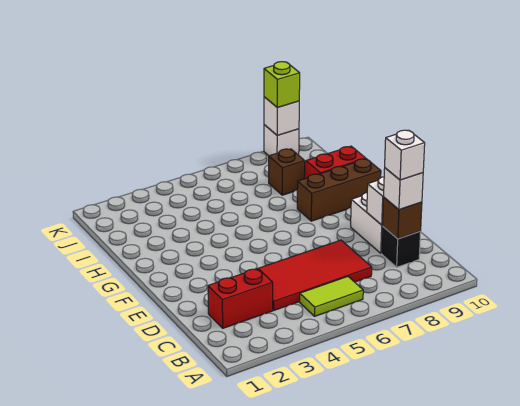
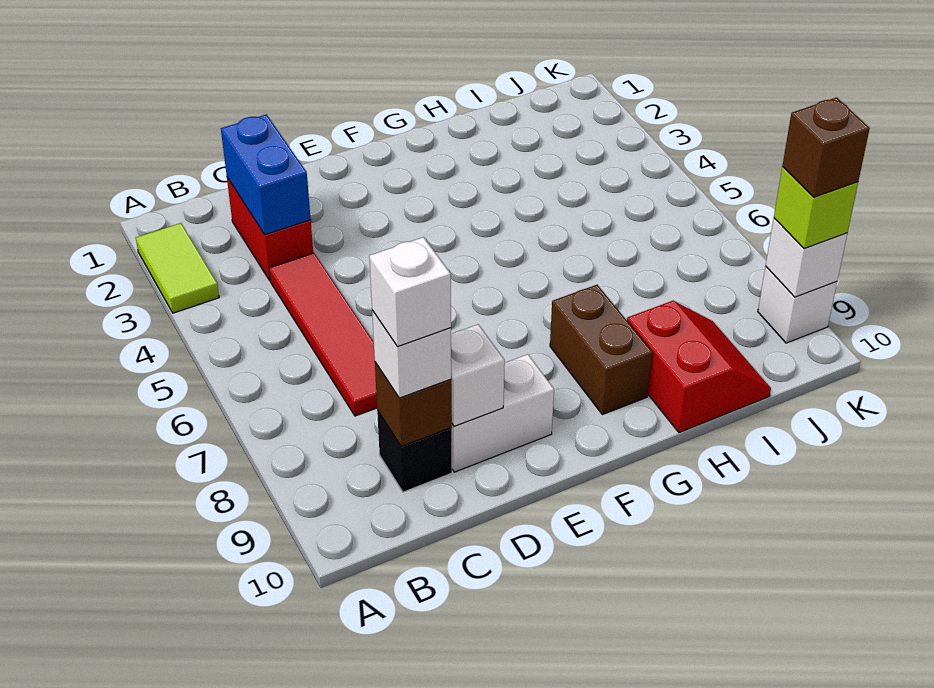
lime 1x2 tile [300,277,363,316] -> lime 1x2 tile moved to [136,223,219,313]
none -> blue 1x2 brick [221,114,311,235]
red 2x4 tile [258,240,372,310] -> red 1x4 tile [269,253,377,416]
brown 1x3 brick [297,159,381,221] -> brown 1x2 brick [550,285,652,415]
brown 1x1 brick [269,149,305,195] -> brown 1x1 brick moved to [782,97,870,197]

